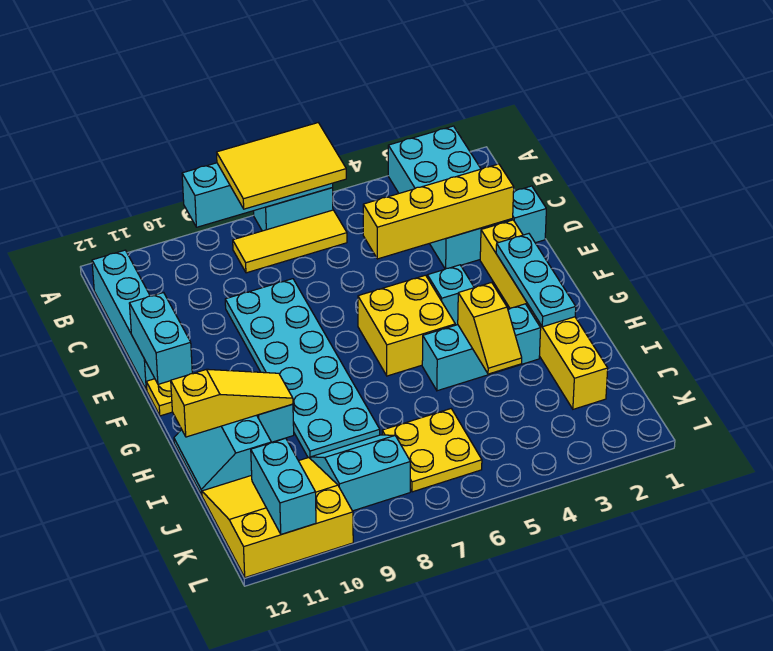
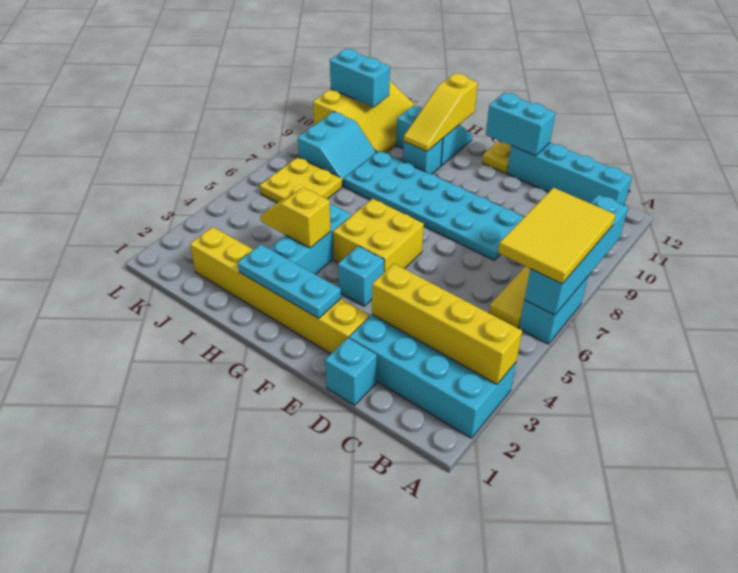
yellow 1x4 brick [363,164,514,259] -> yellow 1x4 brick turned to [372,264,522,384]

